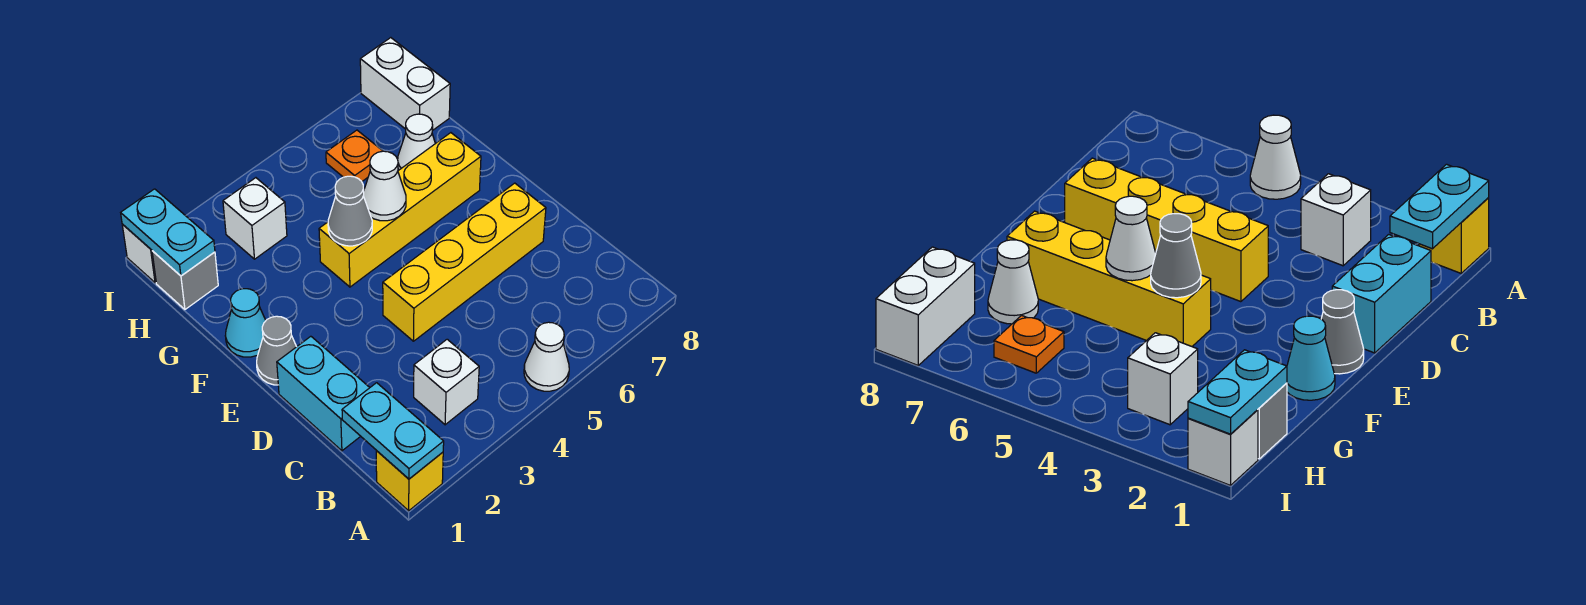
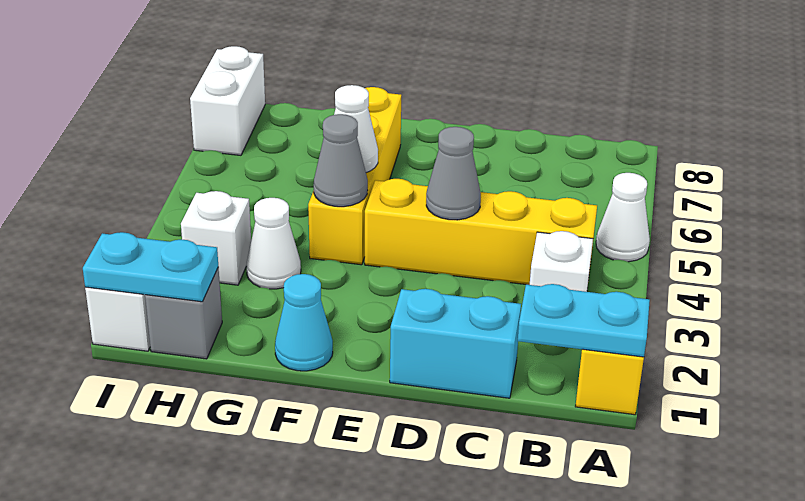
yellow 1x4 brick [383,183,546,341] -> yellow 1x4 brick turned to [365,179,597,285]
grey 1x1 cone [257,316,296,385] -> grey 1x1 cone moved to [426,127,481,220]
white 1x1 cone [398,114,435,170] -> white 1x1 cone moved to [246,198,301,289]
orange 1x1 plate [326,130,382,181] -> none
white 1x2 brick [360,38,450,131] -> white 1x2 brick turned to [190,46,265,155]

